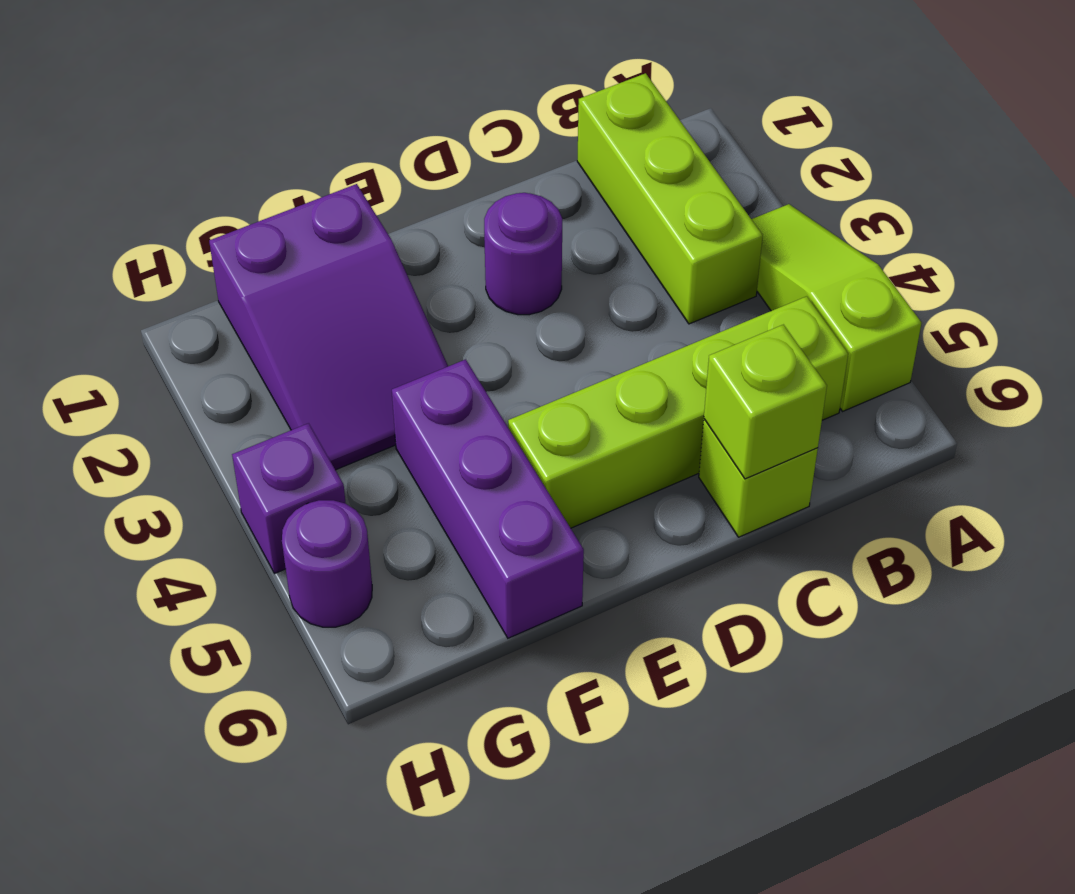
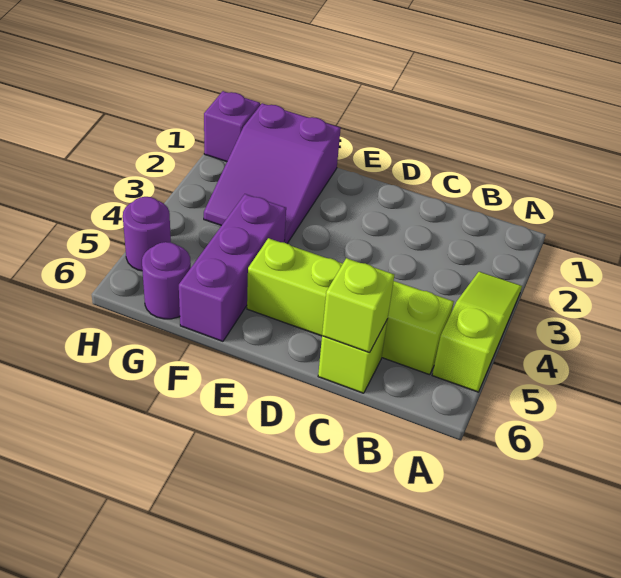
lime 1x3 brick [577,73,763,324] -> none
purple 1x1 round brick [484,193,562,315] -> purple 1x1 round brick moved to [142,242,191,319]
purple 1x1 brick [232,423,346,573] -> purple 1x1 brick moved to [204,91,260,162]

